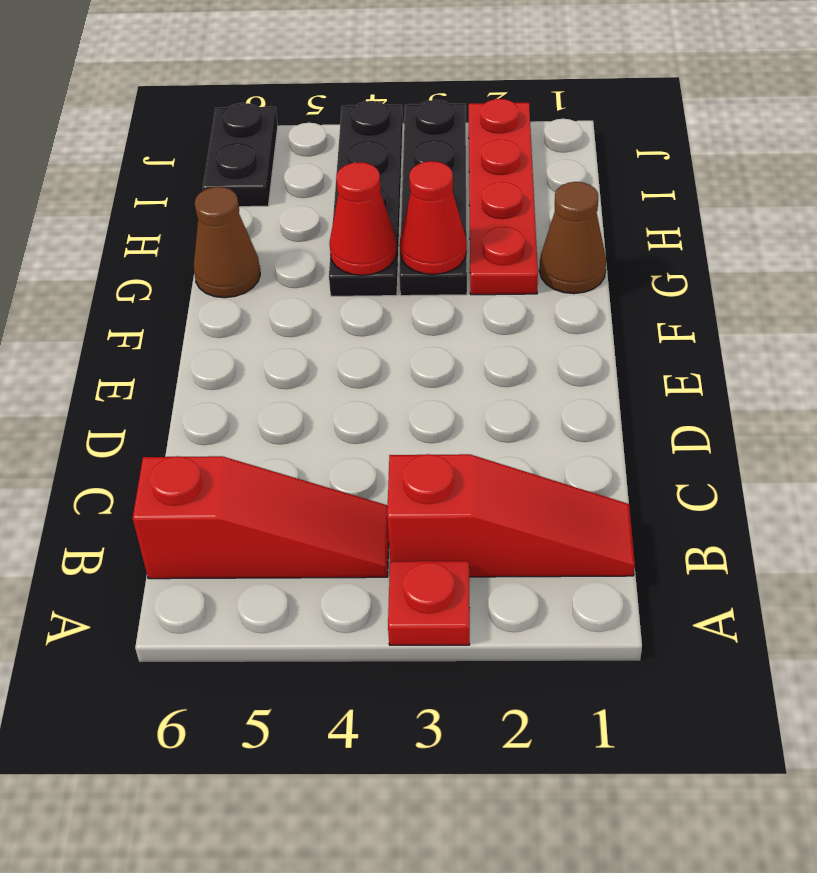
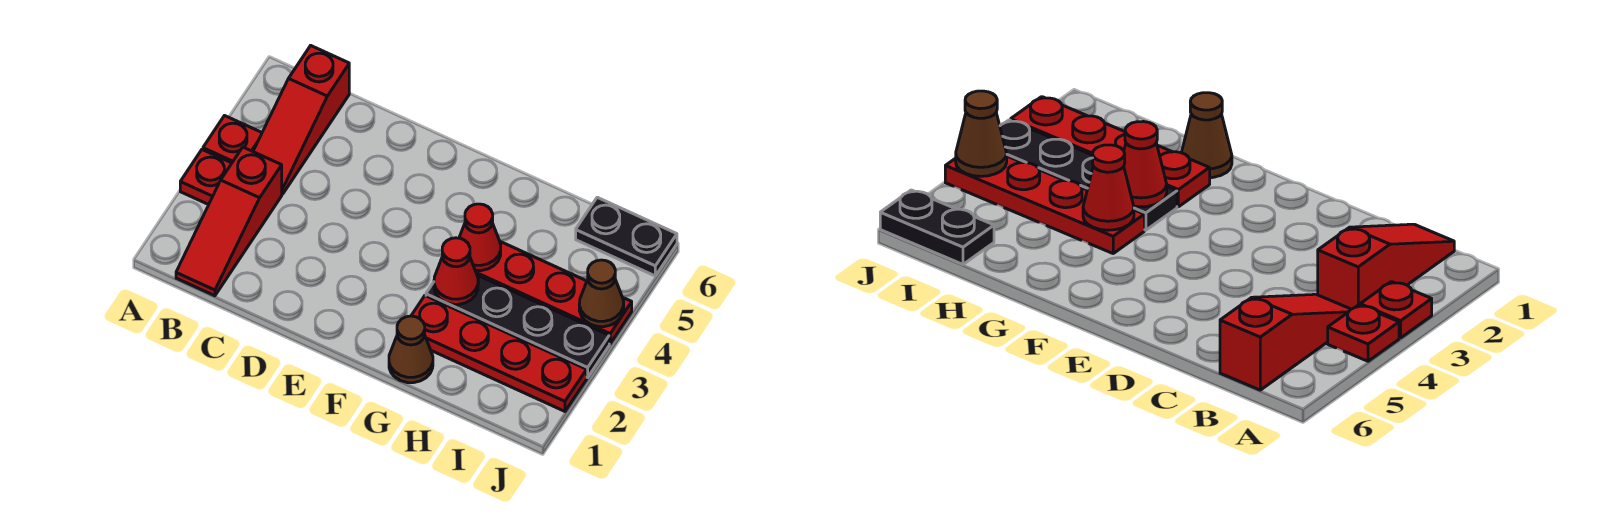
none -> red 1x1 plate [203,116,262,163]
black 1x4 plate [329,101,403,296] -> red 1x4 plate [475,242,632,344]
brown 1x1 cone [194,187,260,298] -> brown 1x1 cone moved to [579,260,624,327]

